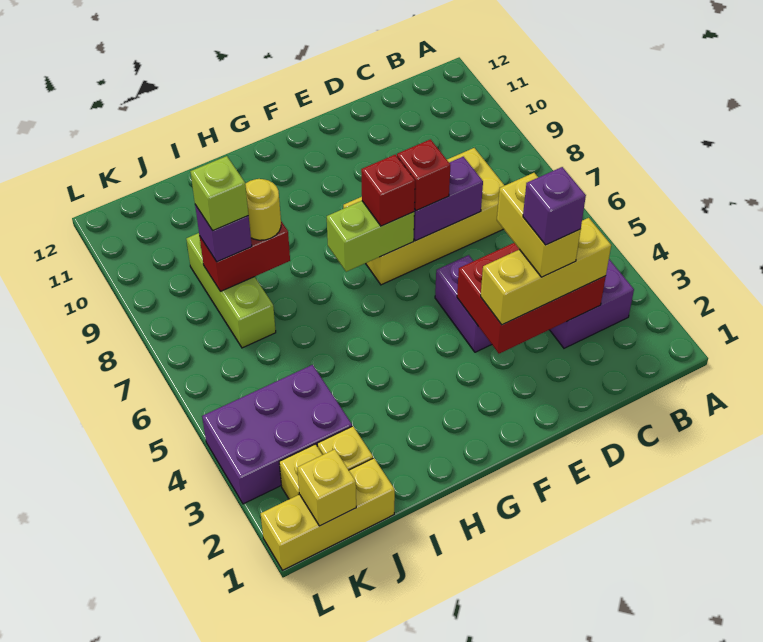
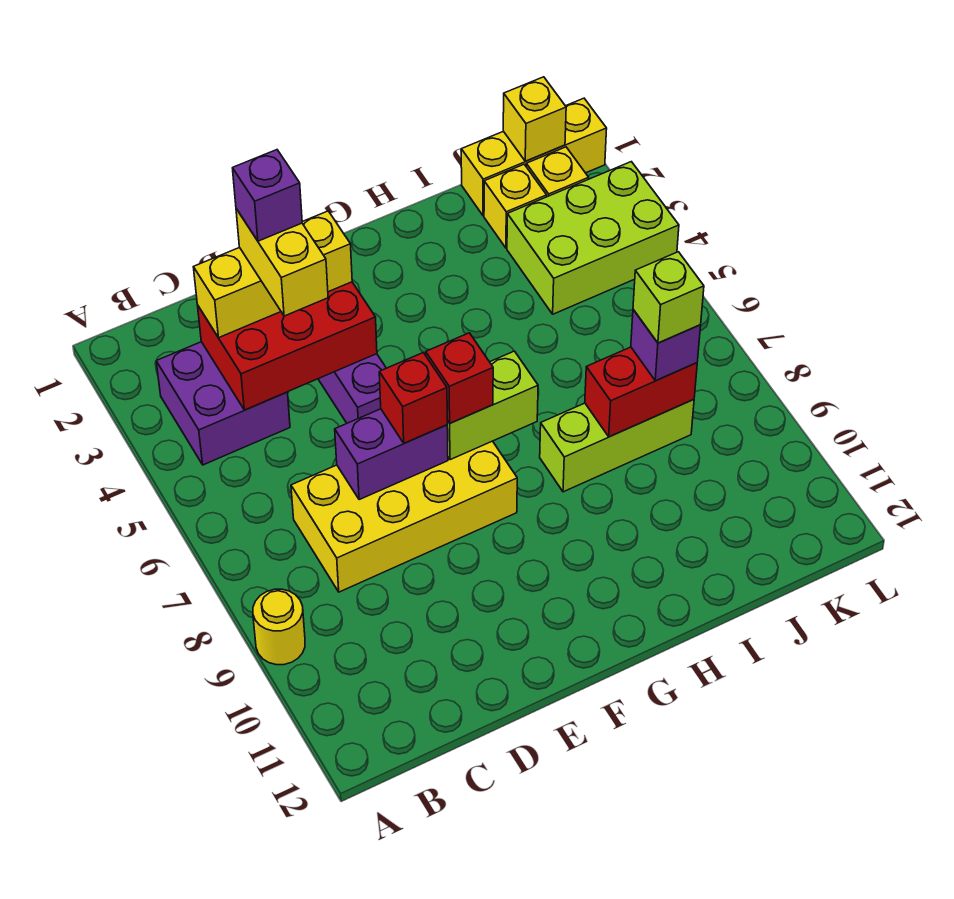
yellow 1x1 round brick [245,179,281,240] -> yellow 1x1 round brick moved to [253,589,305,665]
purple 2x3 brick [202,365,352,504] -> lime 2x3 brick [507,162,679,314]
lime 1x3 brick [186,233,276,348] -> lime 1x3 brick turned to [540,400,694,492]

